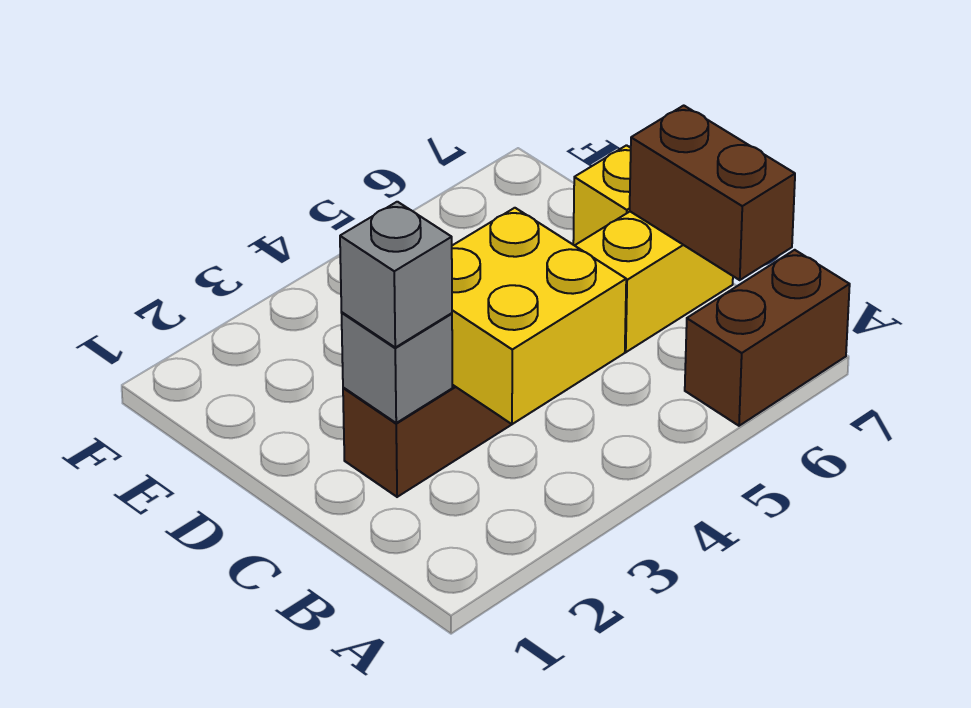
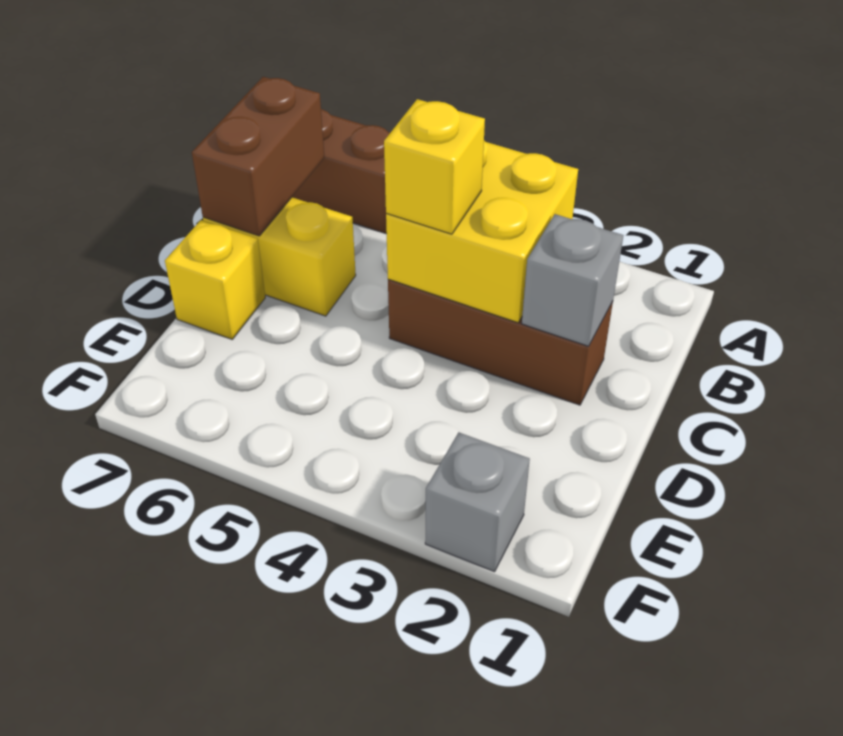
grey 1x1 brick [340,202,452,347] -> grey 1x1 brick moved to [425,432,530,572]
none -> yellow 1x1 brick [384,99,485,234]

